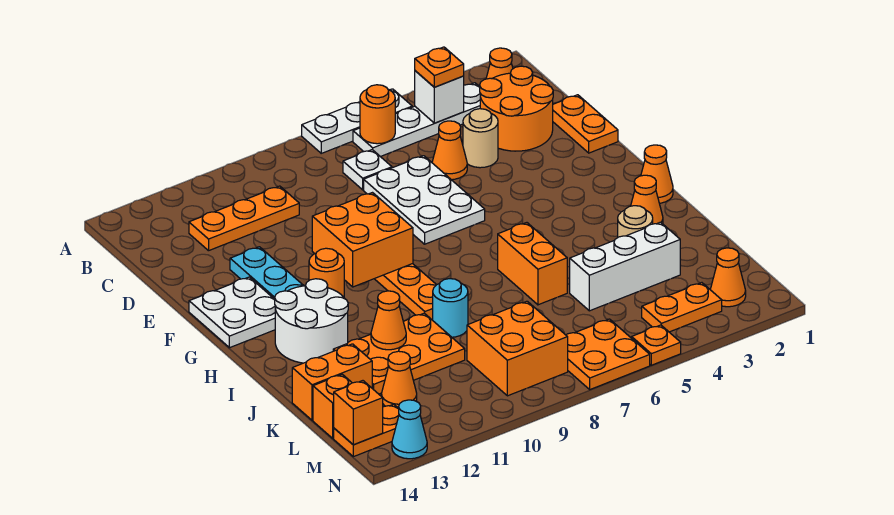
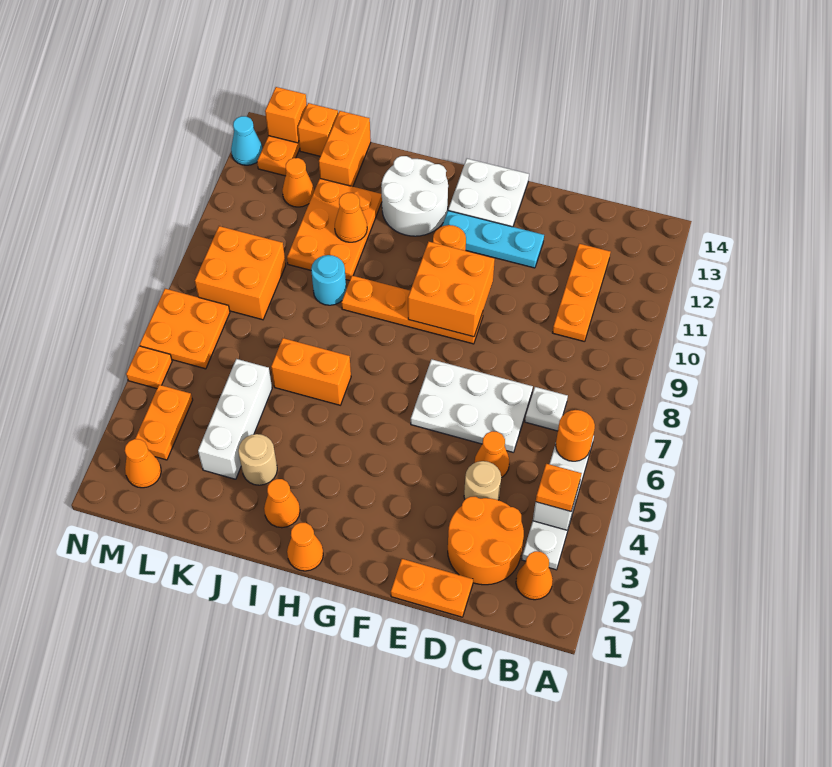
white 1x3 plate [302,89,412,153] -> none

